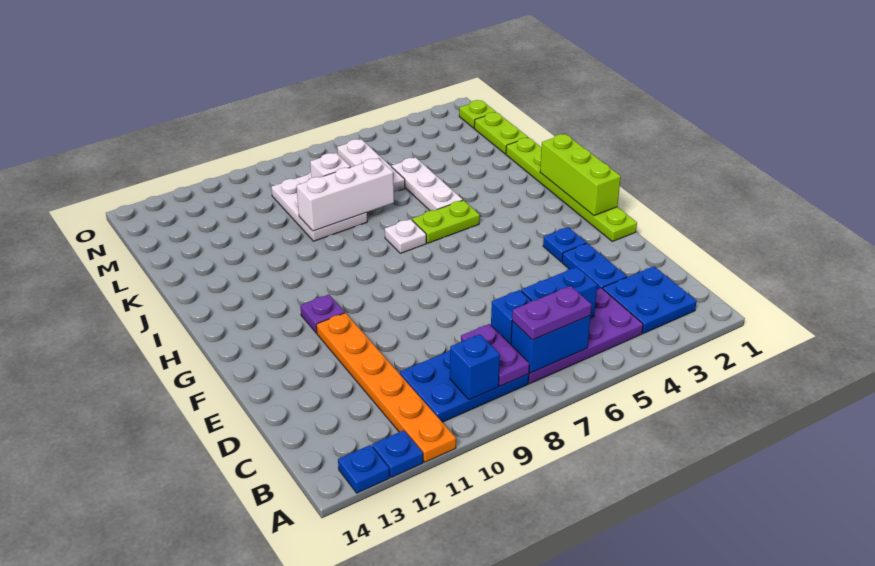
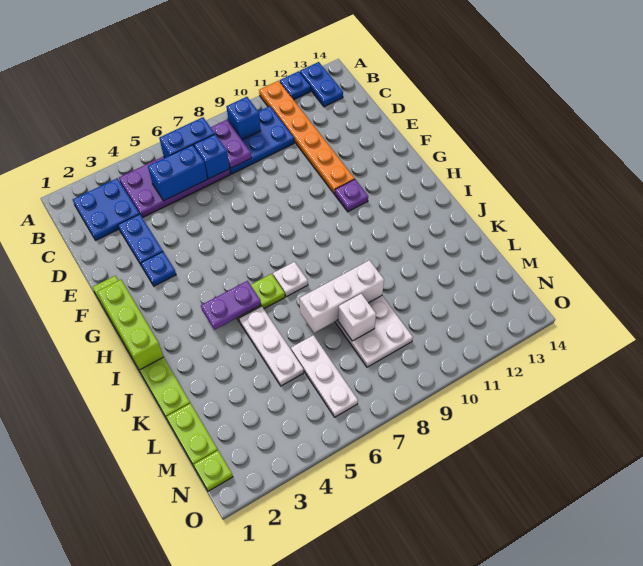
blue 1x1 plate [338,445,389,493] -> blue 1x2 plate [300,62,343,107]
purple 1x2 plate [512,286,592,340] -> purple 1x2 plate moved to [201,281,261,330]

